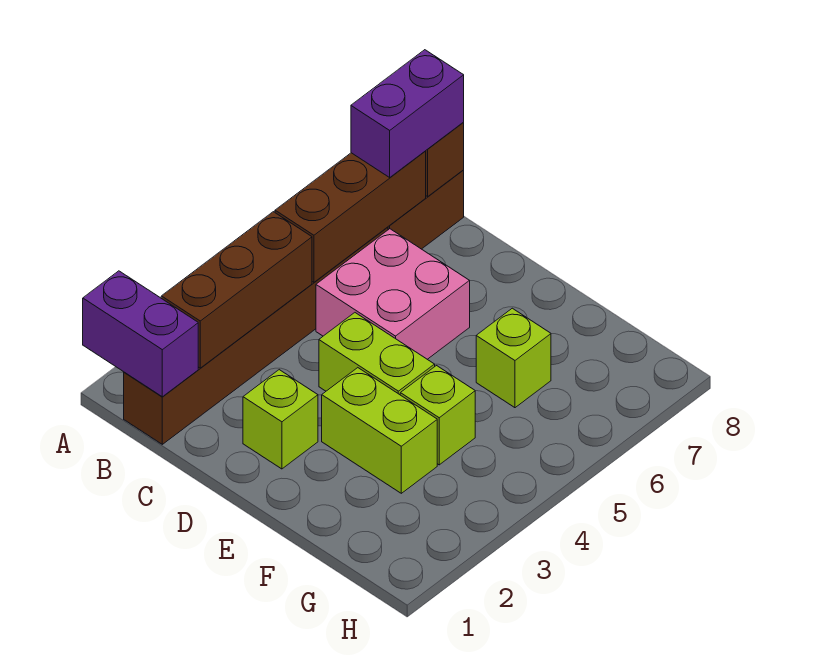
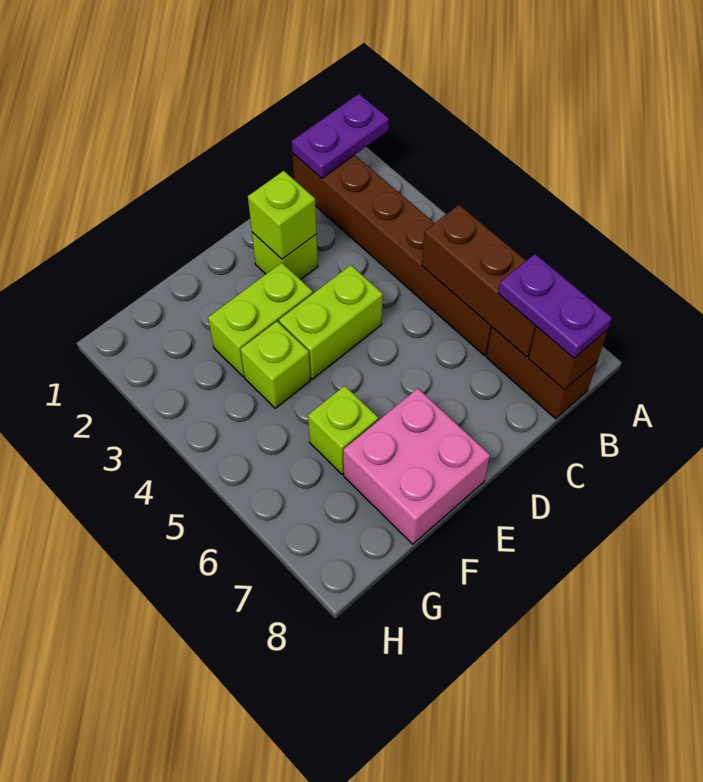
purple 1x2 brick [83,271,198,397] -> purple 1x2 plate [292,94,389,178]
brown 1x3 brick [161,212,312,368] -> none
purple 1x2 brick [351,50,464,177] -> purple 1x2 plate [498,254,612,358]
pink 2x2 brick [316,229,470,359] -> pink 2x2 brick moved to [343,388,490,544]
none -> lime 1x1 brick [248,171,317,259]

